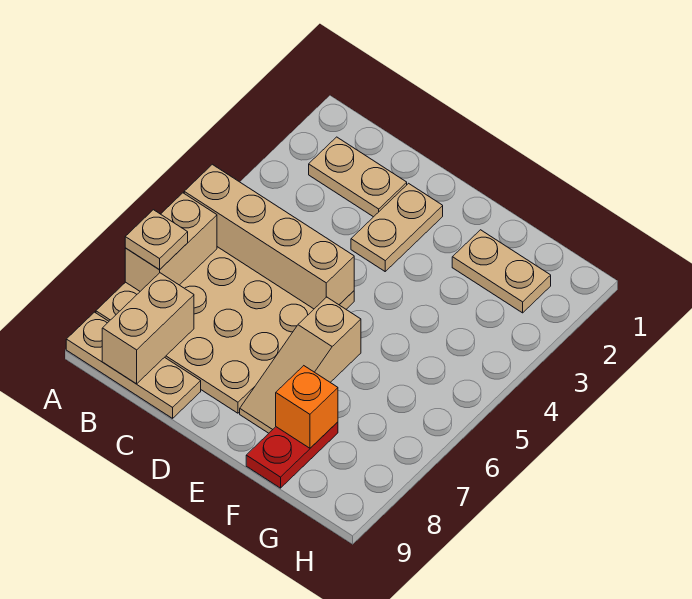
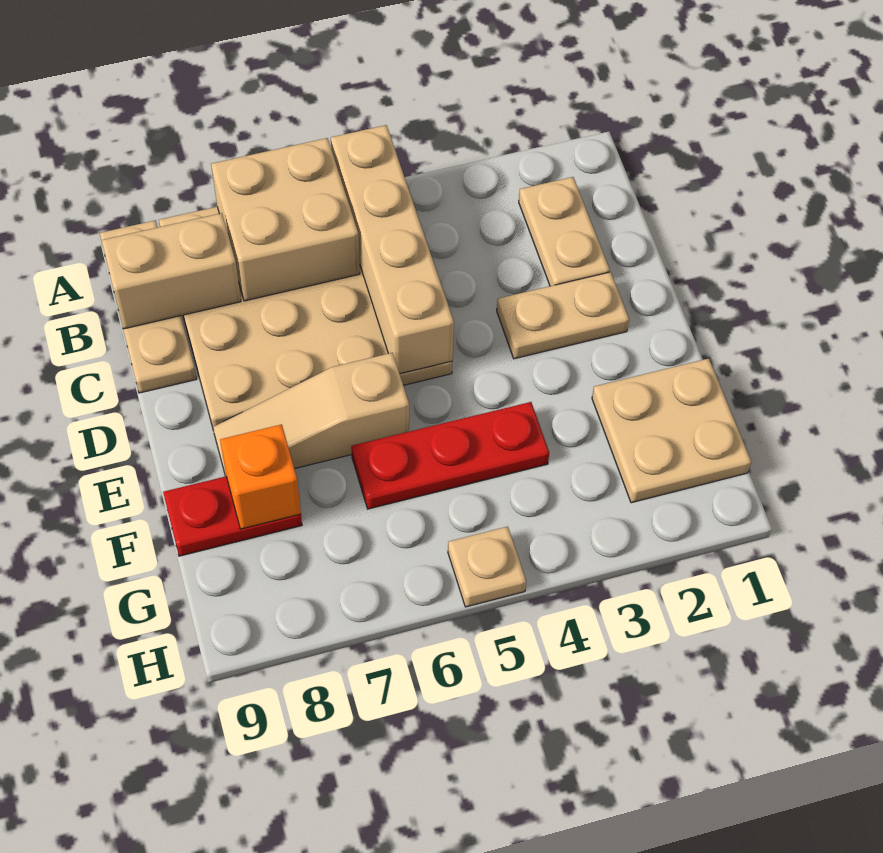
tan 1x2 brick [125,193,217,291] -> tan 2x2 brick [211,138,360,301]
tan 1x1 plate [125,210,188,270] -> tan 1x1 plate moved to [448,527,526,607]
tan 1x2 plate [452,230,551,313] -> tan 2x2 plate [592,358,751,503]
none -> red 1x3 plate [351,402,549,509]

